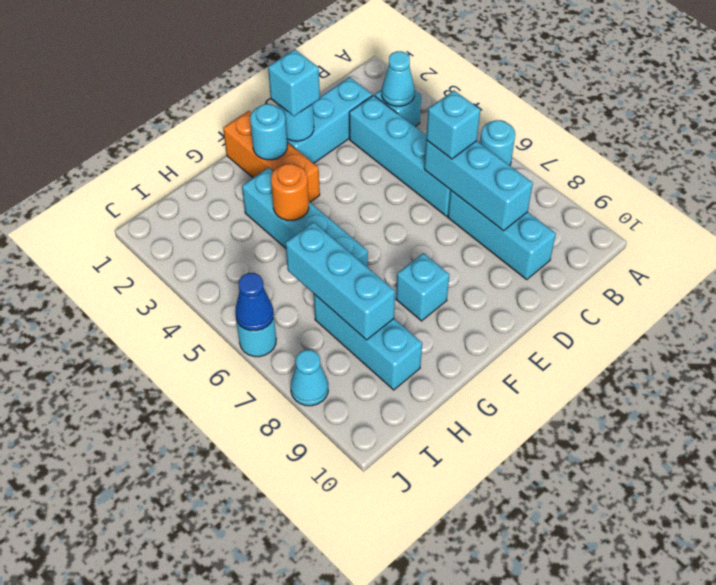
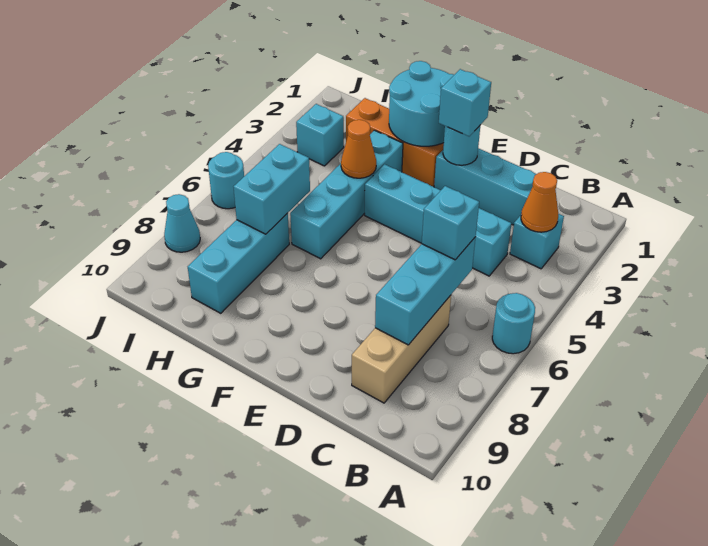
cyan 1x1 cone [382,51,415,106] -> orange 1x1 cone [521,172,558,232]
cyan 1x4 brick [349,95,450,216] -> cyan 1x4 brick turned to [365,164,511,276]
cyan 1x3 brick [448,190,556,280] -> tan 1x3 brick [352,295,451,403]
orange 1x3 brick [223,111,320,202] -> orange 1x3 brick turned to [346,98,444,187]
cyan 1x1 round brick [250,104,287,160] -> cyan 2x2 round brick [389,61,454,146]
cyan 1x1 brick [396,253,449,321] -> cyan 1x1 brick moved to [296,104,344,166]
orange 1x1 round brick [271,164,309,220] -> orange 1x1 cone [341,120,376,178]
cyan 1x3 brick [285,222,395,340] -> cyan 1x2 brick [234,144,310,234]
blue 1x1 cone [235,273,274,331] -> none

